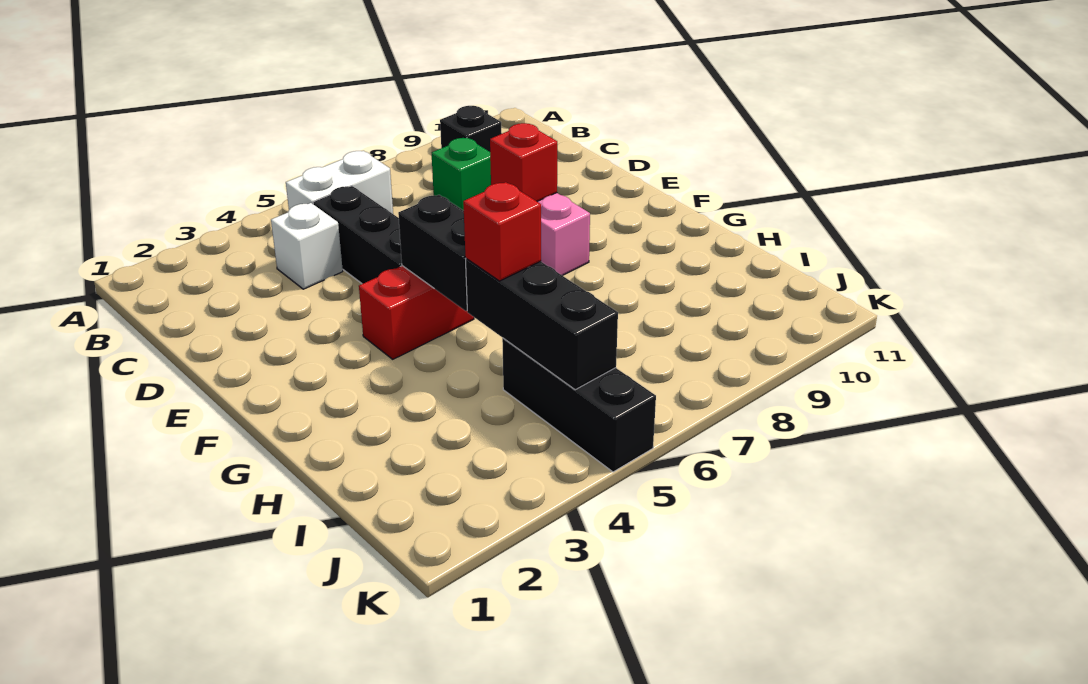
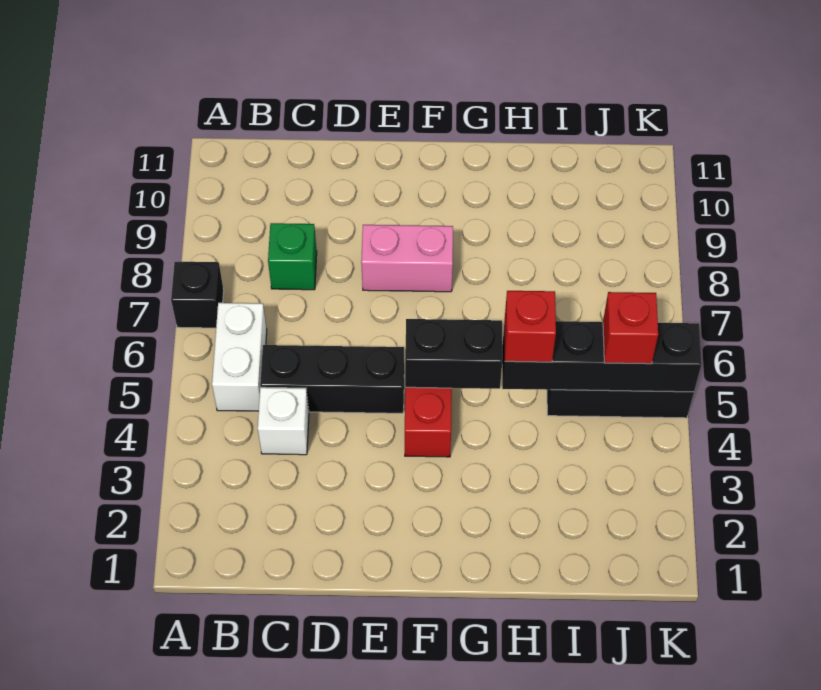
black 1x1 brick [440,106,502,152] -> black 1x1 brick moved to [171,262,224,328]
red 1x1 brick [490,123,557,201] -> red 1x1 brick moved to [603,292,658,364]
black 1x3 brick [466,259,618,390] -> black 1x4 brick [502,321,702,392]

